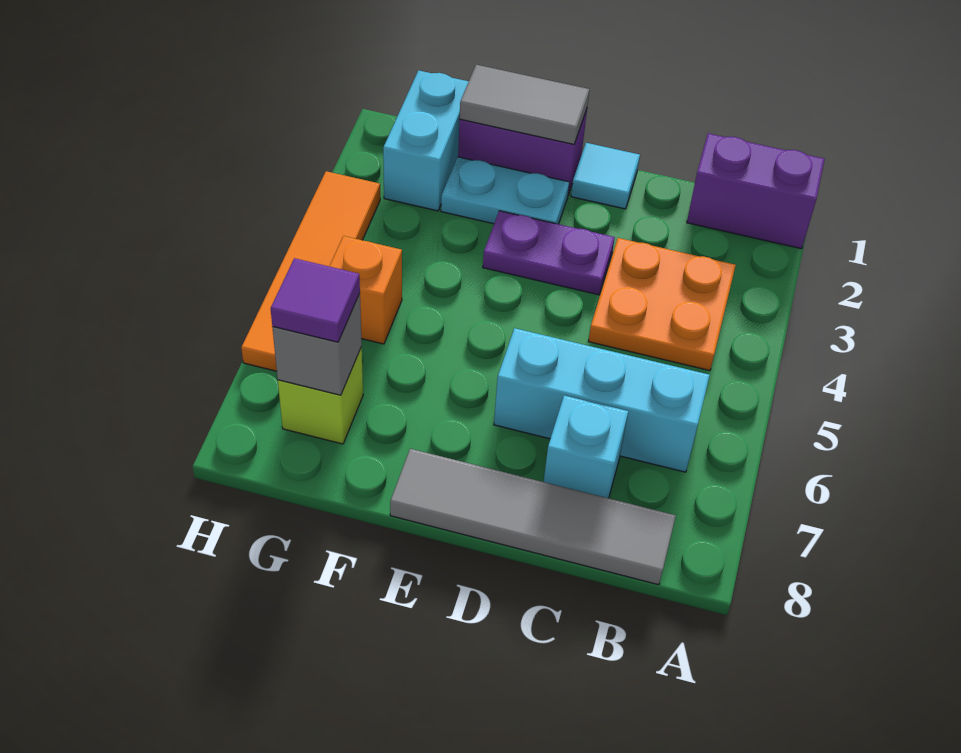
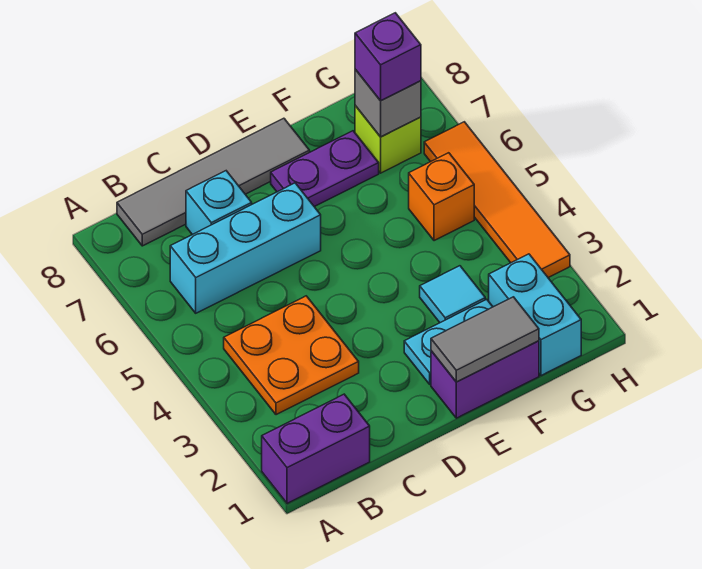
cyan 1x1 tile [571,143,640,209] -> cyan 1x1 tile moved to [420,266,485,323]
purple 1x2 plate [483,211,615,295] -> purple 1x2 plate moved to [271,131,379,207]
purple 1x1 tile [271,258,360,342] -> purple 1x1 brick [355,13,421,101]

